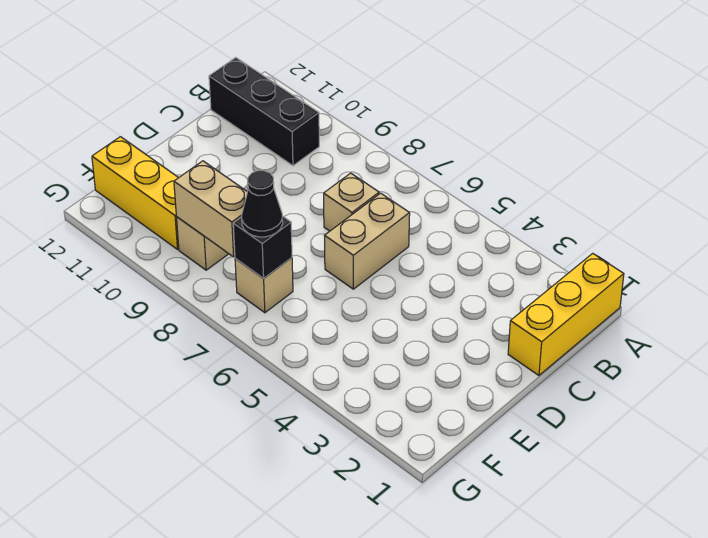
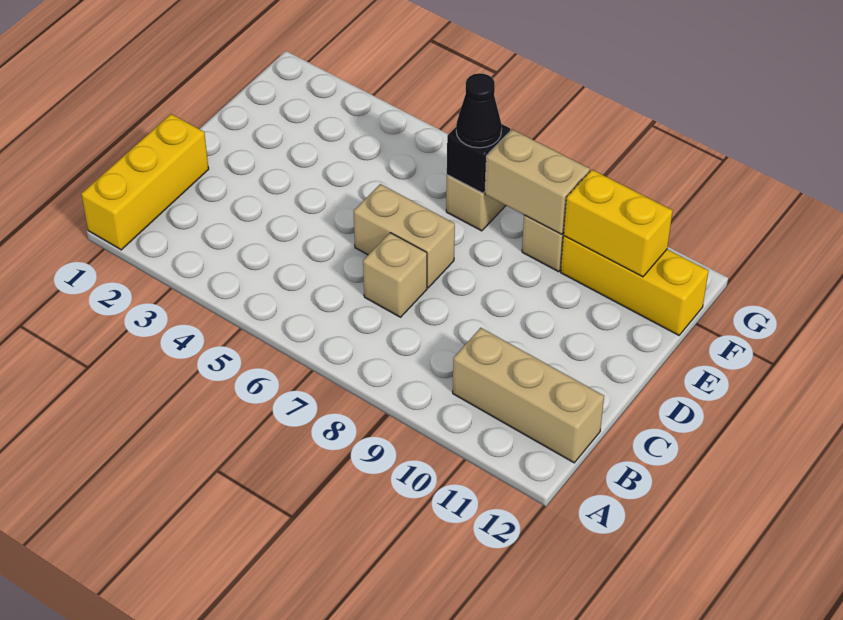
black 1x3 brick [209,58,319,166] -> tan 1x3 brick [453,328,604,463]
tan 1x2 brick [325,193,410,289] -> tan 1x2 brick turned to [354,184,455,288]
none -> yellow 1x2 brick [564,170,673,277]

